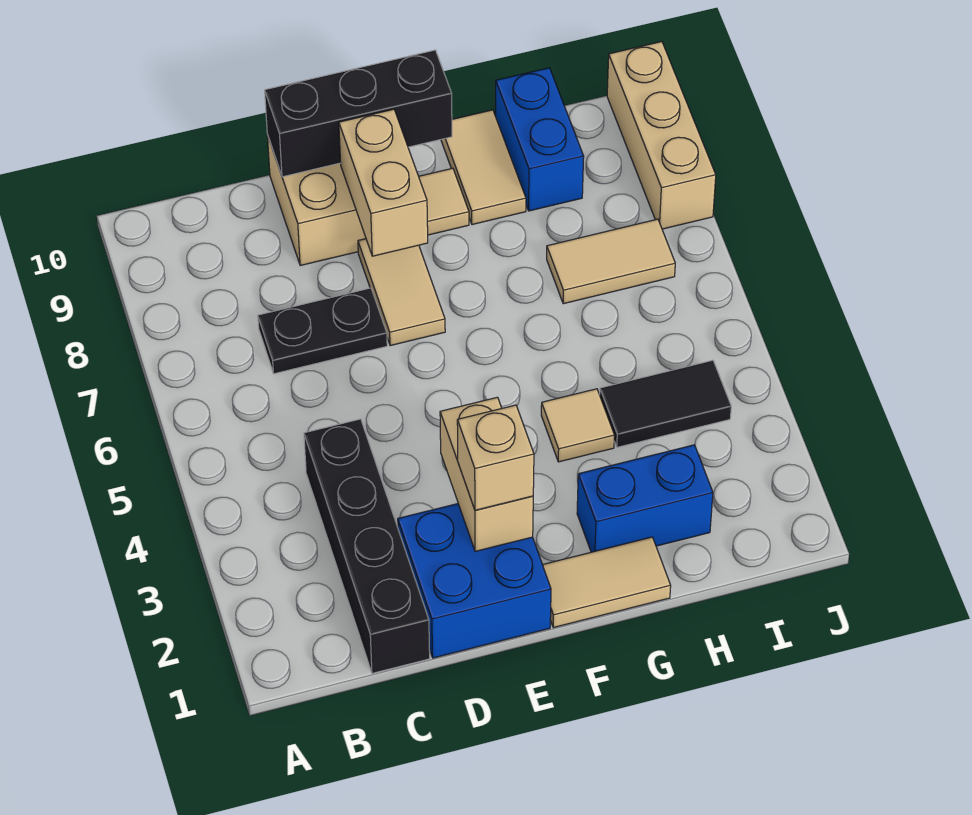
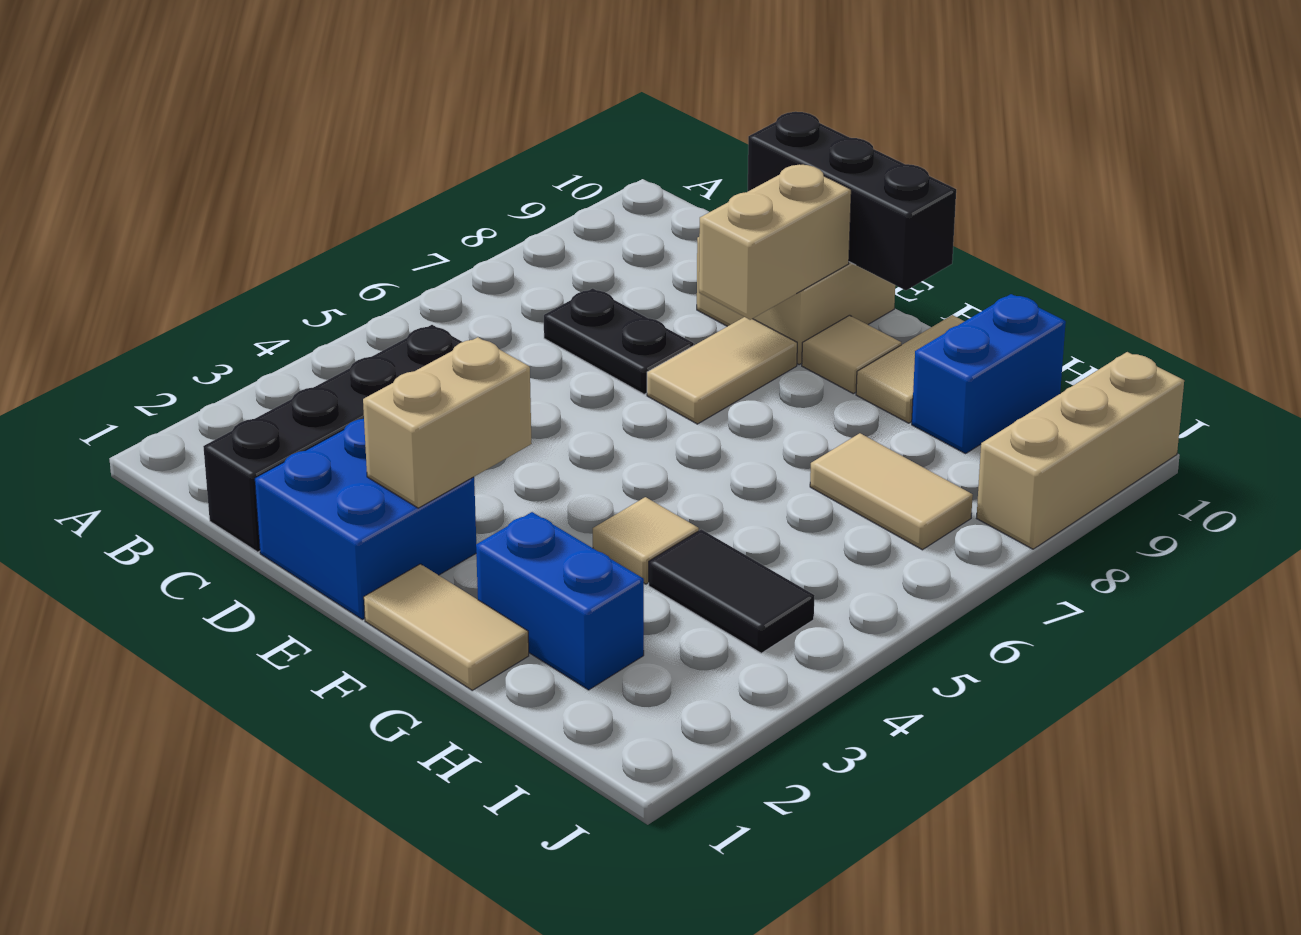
tan 1x1 brick [457,405,534,510] -> none

